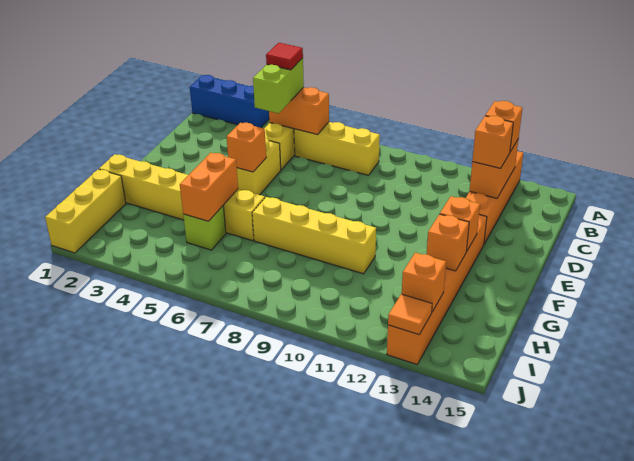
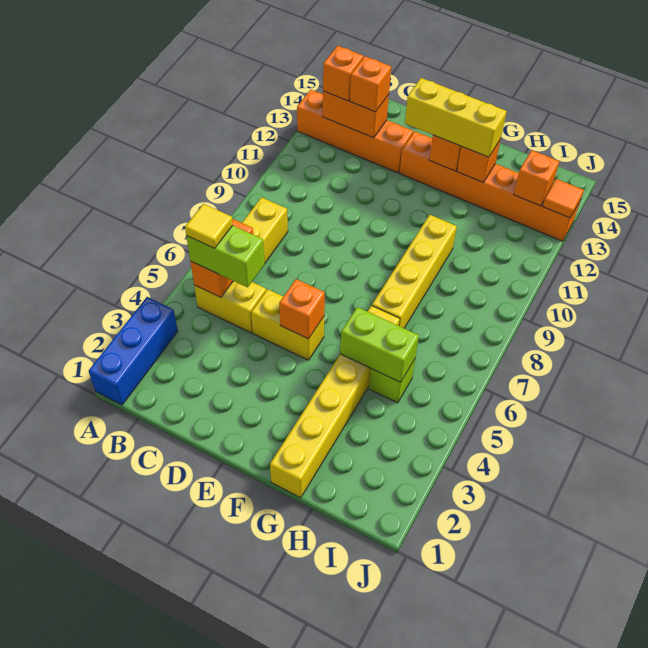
red 1x1 tile [266,43,303,70] -> yellow 1x1 tile [185,204,233,248]
orange 1x2 brick [180,153,238,221] -> lime 1x2 brick [340,307,419,382]
yellow 1x3 brick [45,169,126,253] -> yellow 1x3 brick moved to [405,78,507,157]

